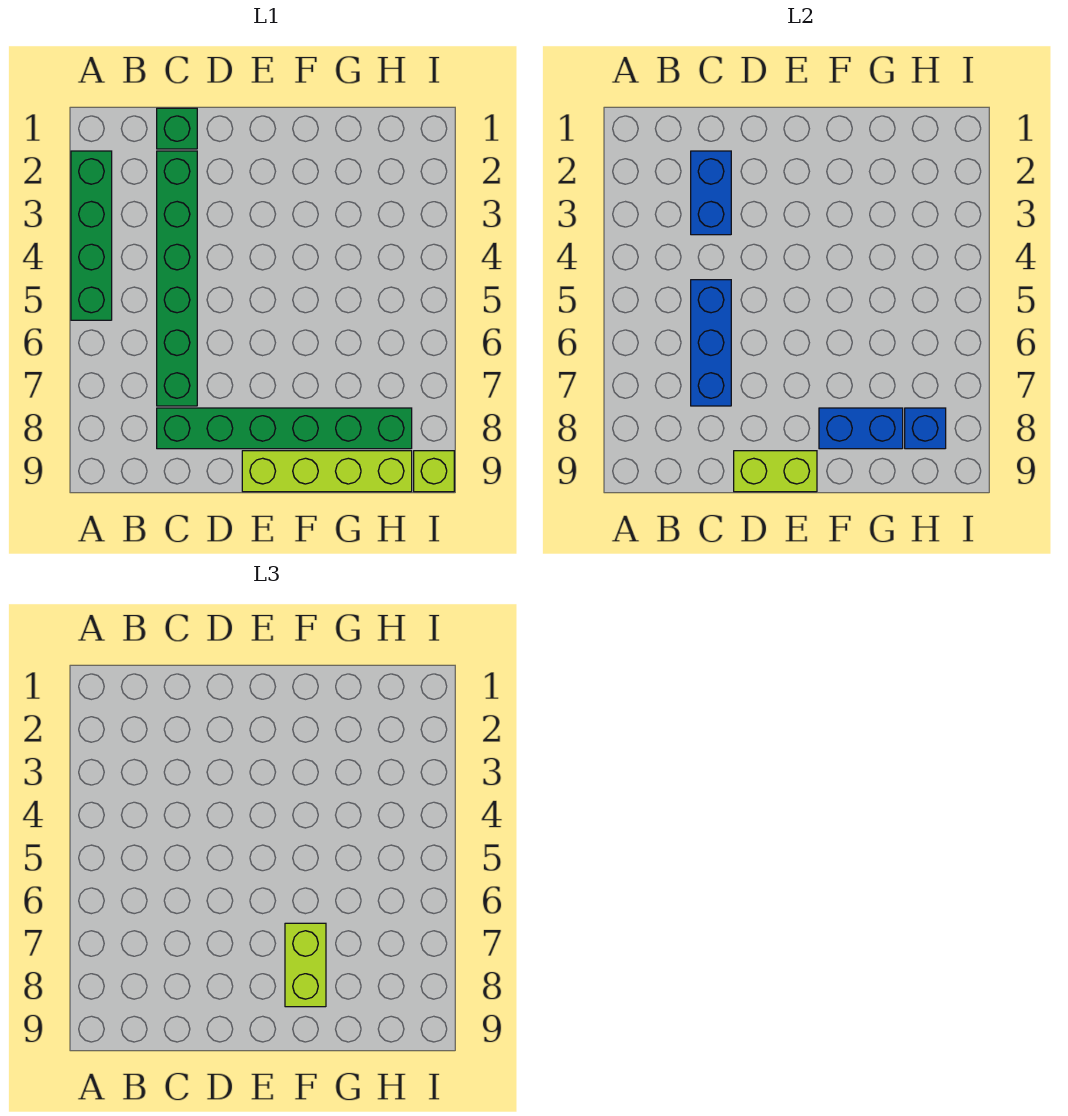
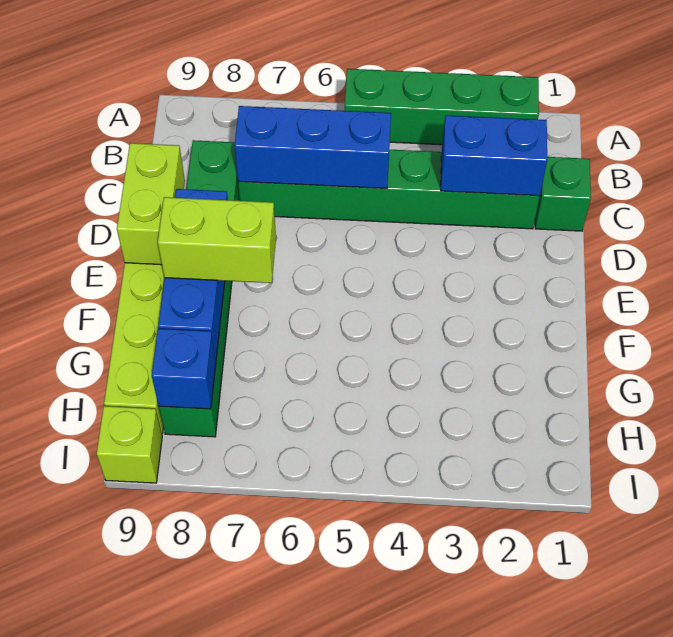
blue 1x2 brick [819,408,903,449] -> blue 1x3 brick [158,189,228,360]

